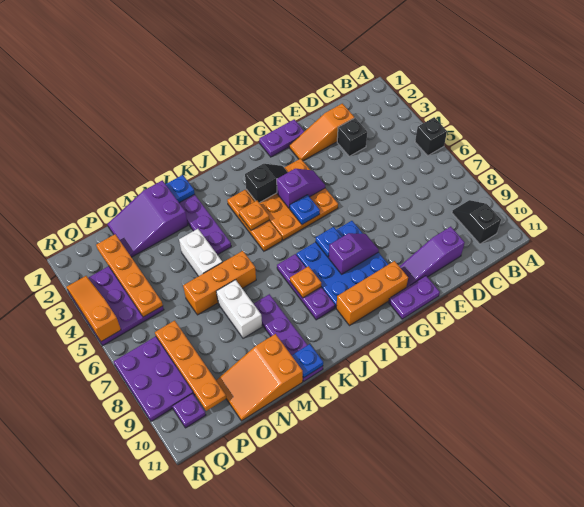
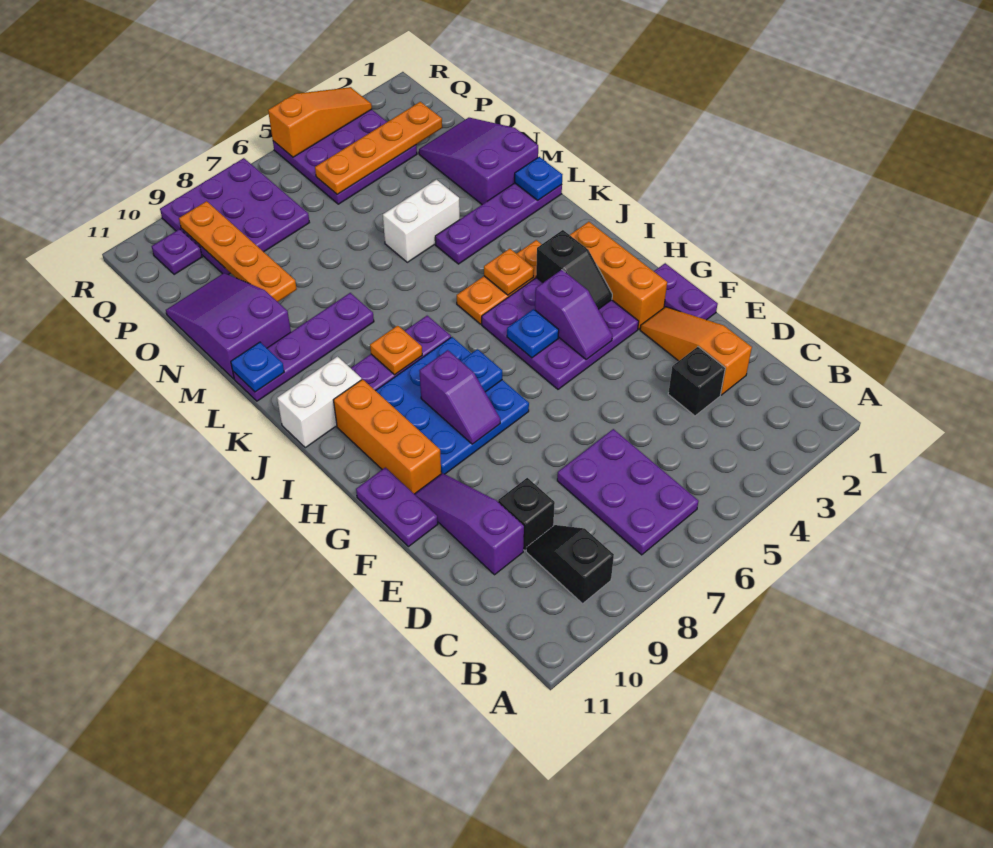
black 1x1 brick [415,117,447,156] -> black 1x1 brick moved to [498,478,555,551]
none -> purple 2x3 plate [557,429,699,555]
black 1x2 slope [452,200,501,244] -> black 1x2 slope turned to [526,525,614,604]
orange 3x3 plate [246,158,338,240] -> purple 3x3 plate [482,278,639,389]
orange 1x3 brick [183,251,256,315] -> orange 1x3 brick moved to [570,222,667,329]
white 1x2 brick [216,280,262,338] -> white 1x2 brick moved to [277,356,362,448]
orange 2x3 slope [216,334,303,421] -> purple 2x3 slope [166,273,291,379]
orange 1x4 plate [155,321,226,411] -> orange 1x4 plate turned to [179,201,297,302]

